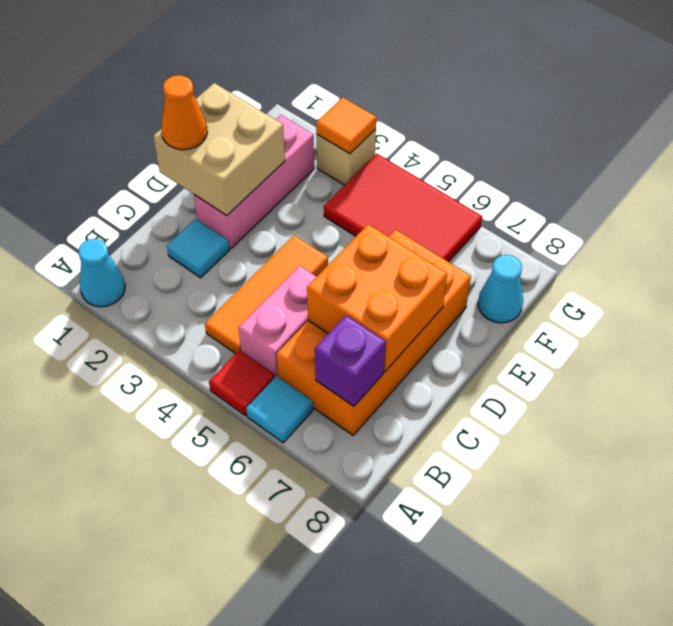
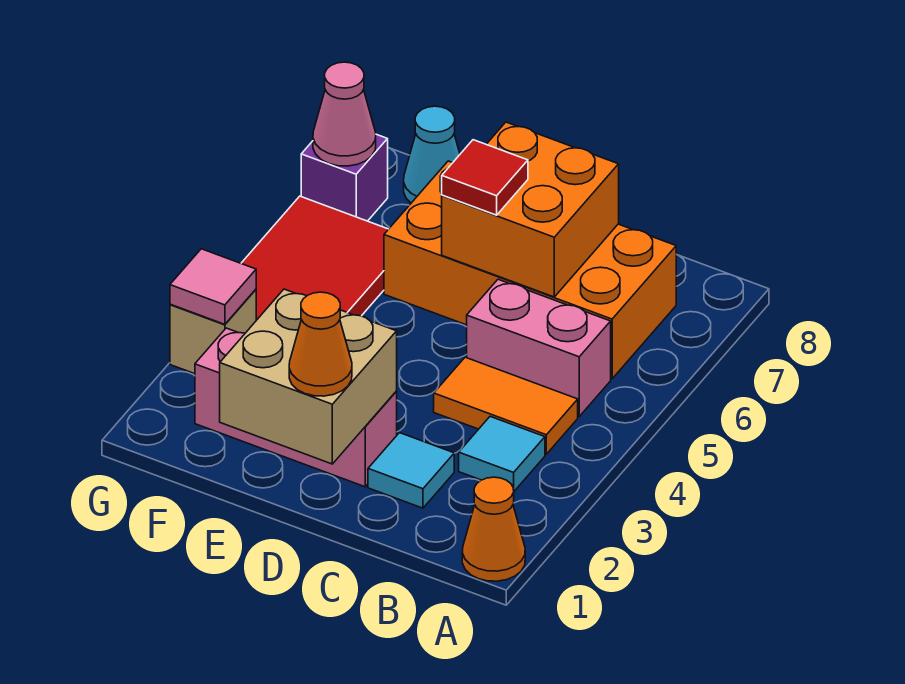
cyan 1x1 cone [78,239,125,307] -> orange 1x1 cone [462,477,525,581]
red 1x1 tile [209,350,275,416] -> red 1x1 tile moved to [442,140,528,215]
cyan 1x1 tile [246,376,313,443] -> cyan 1x1 tile moved to [459,417,545,491]
orange 1x3 tile [205,235,328,354] -> orange 1x2 tile [434,357,578,454]
purple 1x1 brick [315,315,386,406] -> purple 1x1 brick moved to [301,134,388,221]
orange 1x1 tile [316,97,376,154] -> pink 1x1 tile [170,249,256,324]
none -> pink 1x1 cone [313,62,376,166]

